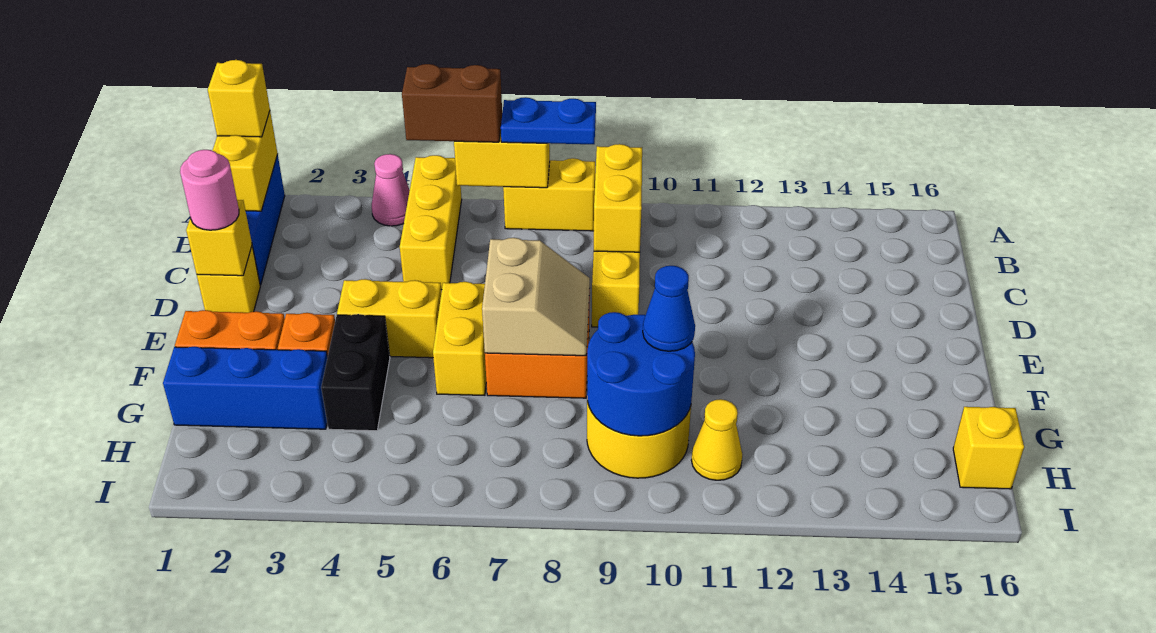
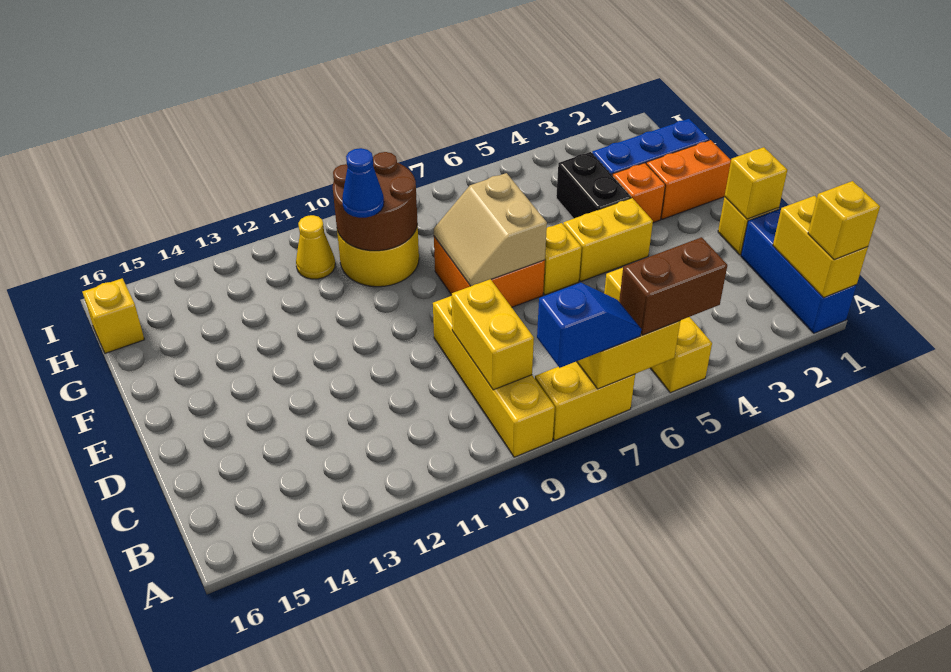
pink 1x1 cone [372,154,410,226] -> none
blue 1x2 plate [501,97,596,144] -> blue 1x2 slope [537,282,641,368]
pink 1x1 round brick [180,150,239,230] -> none
yellow 1x2 brick [433,282,486,395] -> yellow 1x1 brick [543,223,582,295]
blue 2x2 round brick [587,312,695,436] -> brown 2x2 round brick [333,152,417,251]

